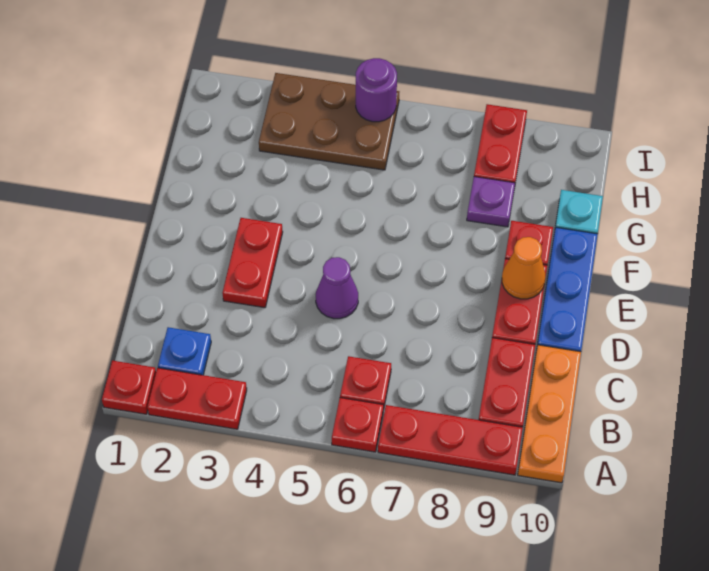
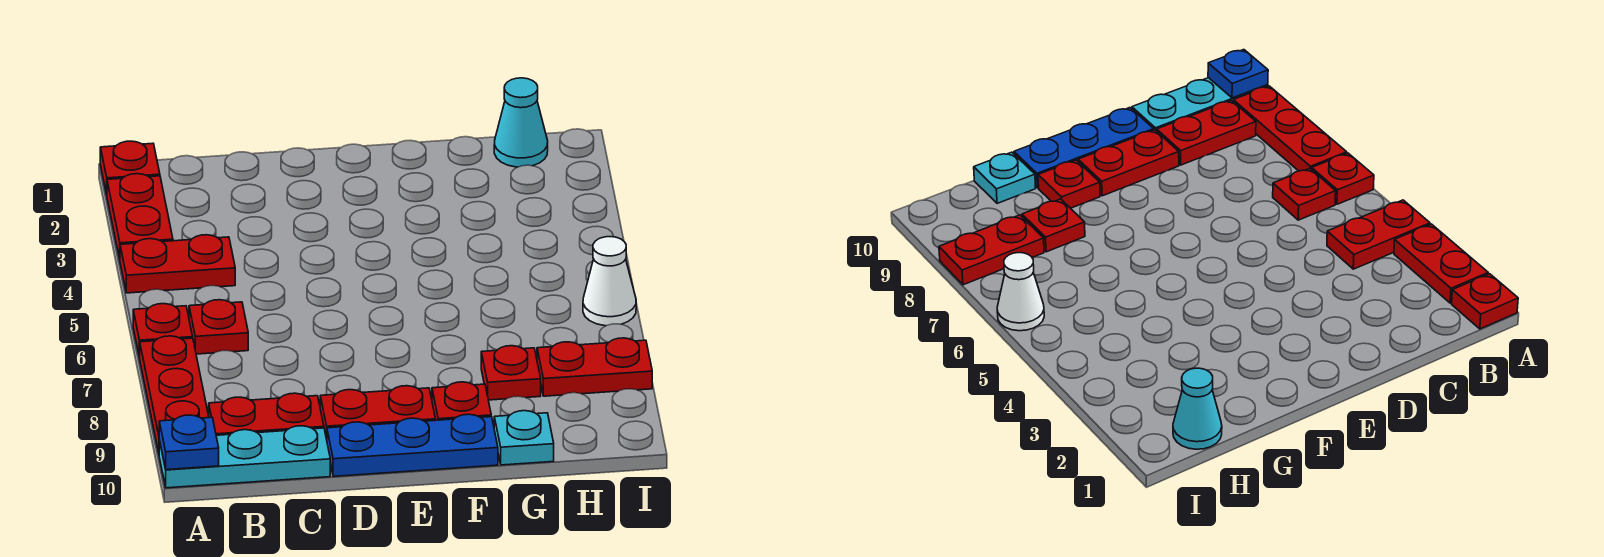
orange 1x3 plate [518,345,581,483] -> cyan 1x3 plate [159,426,330,488]
blue 1x1 plate [158,327,211,375] -> blue 1x1 plate moved to [159,415,219,470]
red 1x2 plate [222,218,283,308] -> red 1x2 plate moved to [120,235,235,293]
purple 1x1 cone [316,257,358,319] -> none
orange 1x1 cone [502,237,545,299] -> none
purple 1x1 plate [467,177,515,227] -> red 1x1 plate [481,346,541,400]
none -> cyan 1x1 cone [494,78,548,167]
brown 2x3 plate [259,73,399,170] -> none
purple 1x1 round brick [356,58,397,122] -> none
none -> white 1x1 cone [583,237,636,326]

